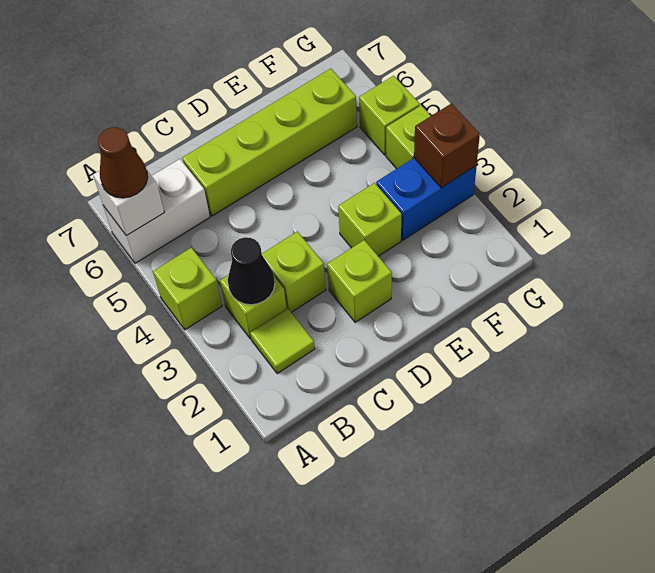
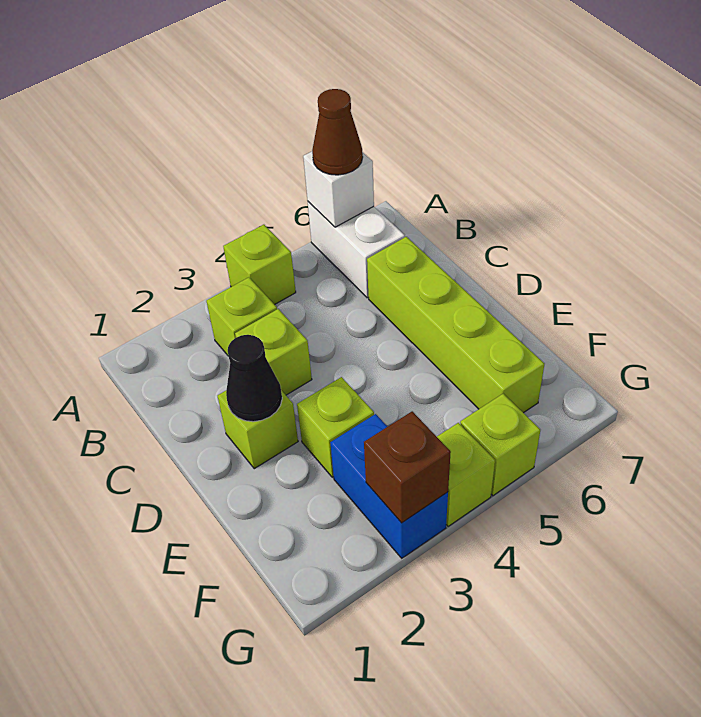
lime 1x1 tile [250,308,315,374] -> none
black 1x1 cone [228,237,275,305] -> black 1x1 cone moved to [226,335,282,422]

